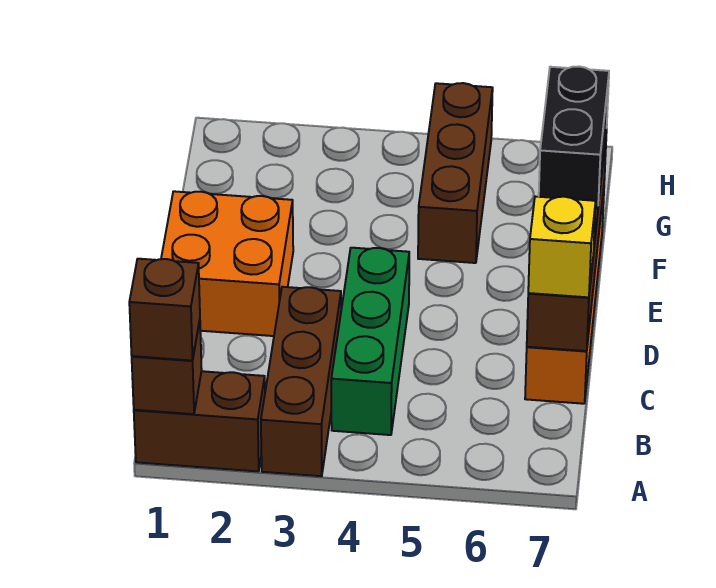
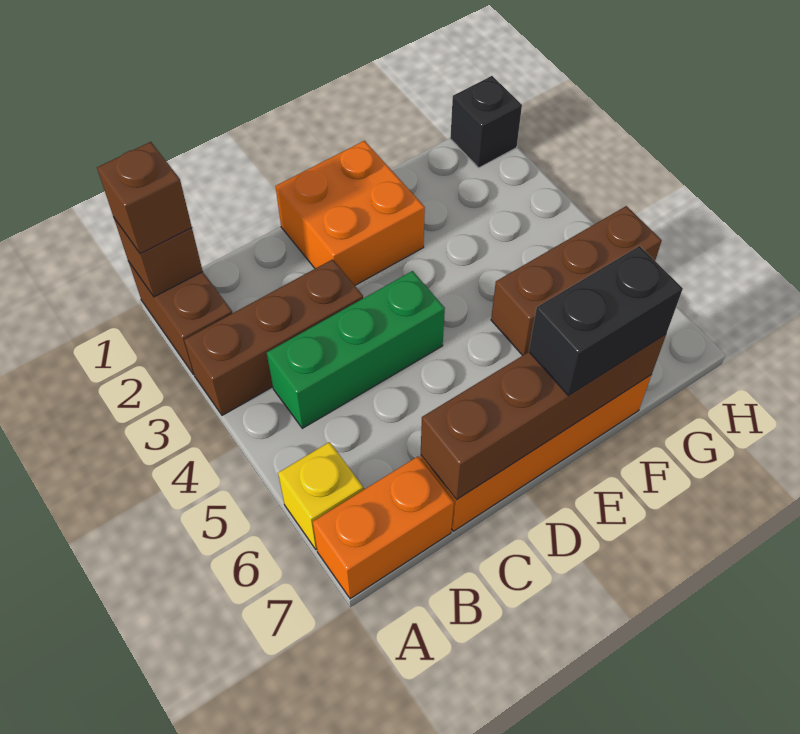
none -> orange 1x2 brick [313,456,454,599]
yellow 1x1 brick [528,197,596,297] -> yellow 1x1 brick moved to [278,442,363,549]
none -> black 1x1 brick [450,76,522,168]

